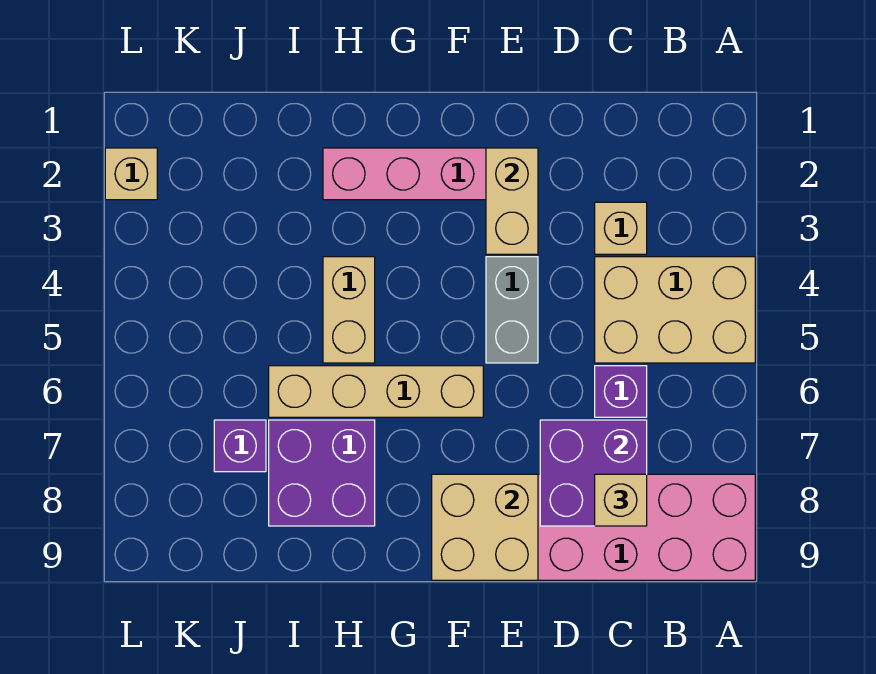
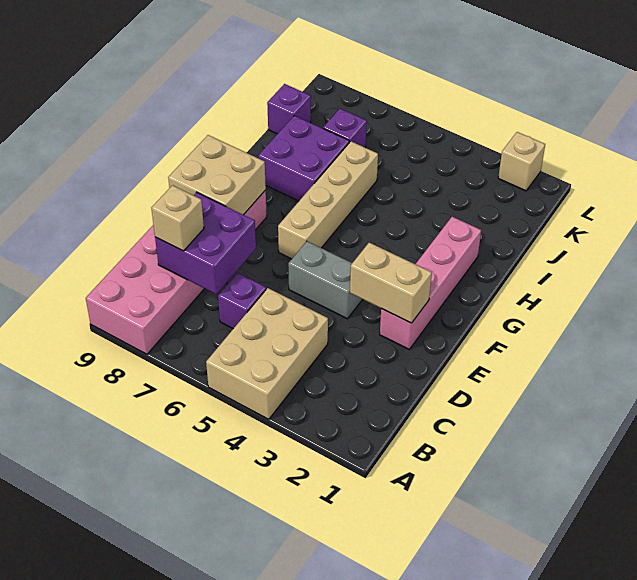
tan 1x1 brick [595,202,647,254] -> none
tan 1x2 brick [323,257,375,363] -> none
none -> purple 1x1 brick [267,84,311,134]

